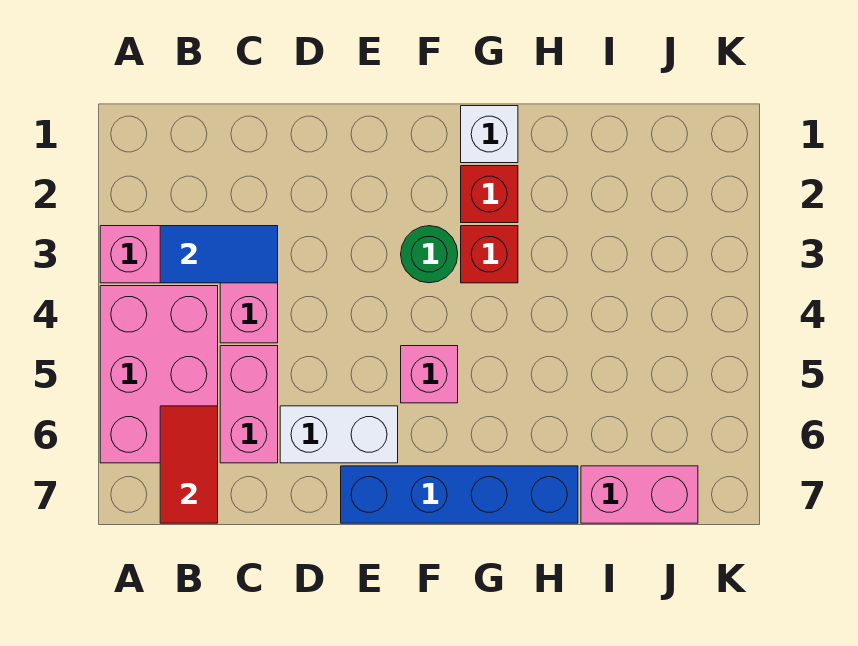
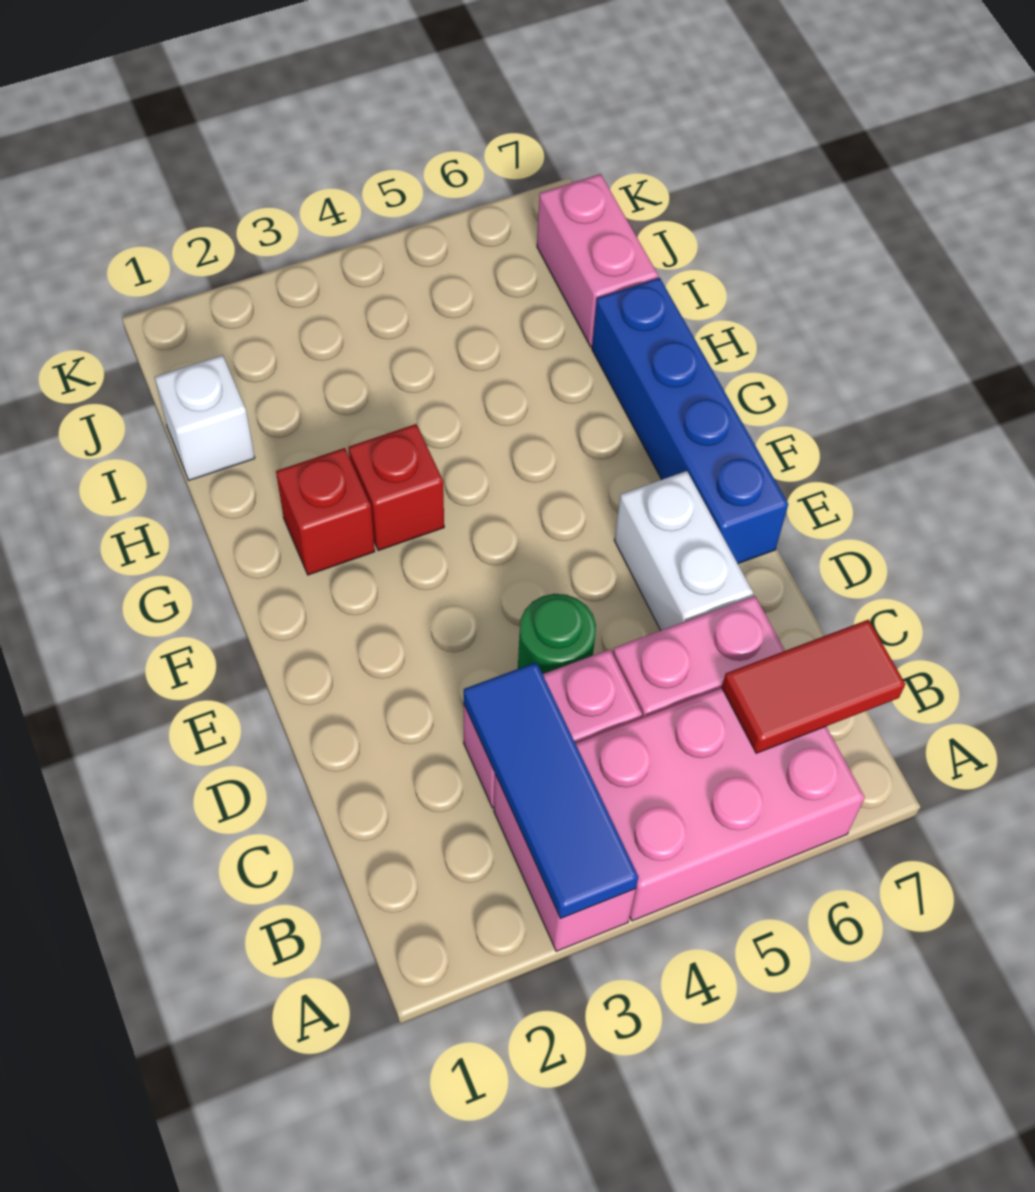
blue 1x2 tile [160,226,278,283] -> blue 1x3 tile [464,662,638,919]
green 1x1 round brick [401,226,458,283] -> green 1x1 round brick moved to [518,594,596,674]
pink 1x1 brick [401,346,458,403] -> none
white 1x1 brick [461,106,518,163] -> white 1x1 brick moved to [155,355,255,480]

